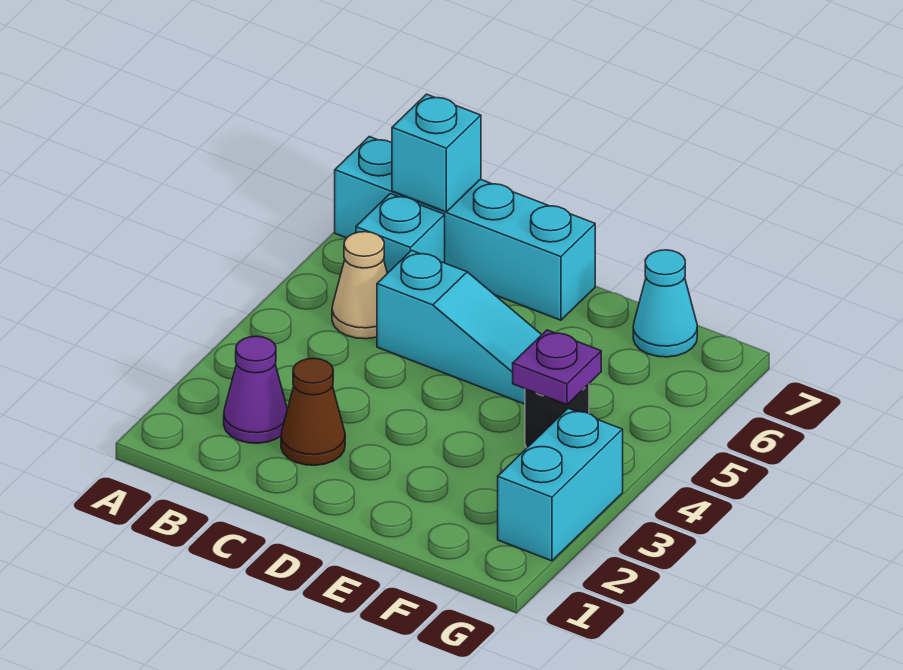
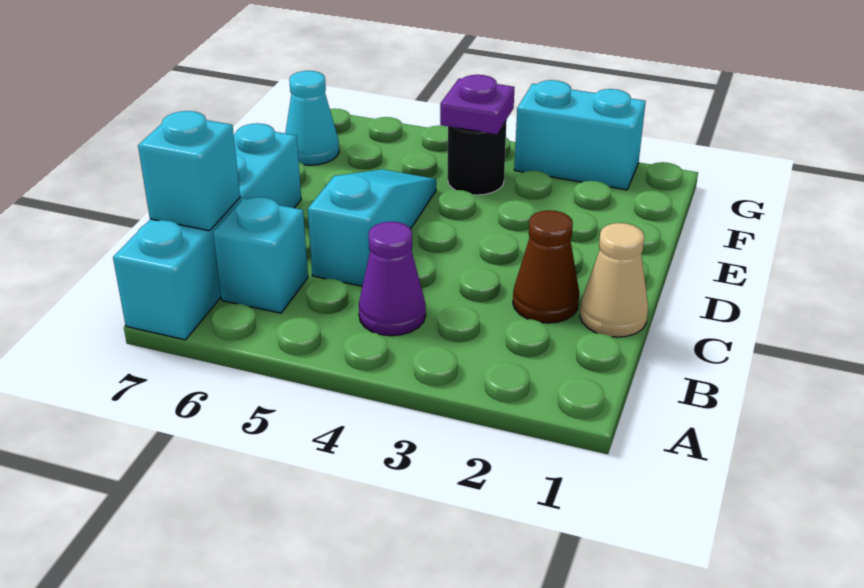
purple 1x1 cone [224,336,287,443] -> purple 1x1 cone moved to [359,222,426,336]
tan 1x1 cone [332,232,387,339] -> tan 1x1 cone moved to [580,223,648,337]

